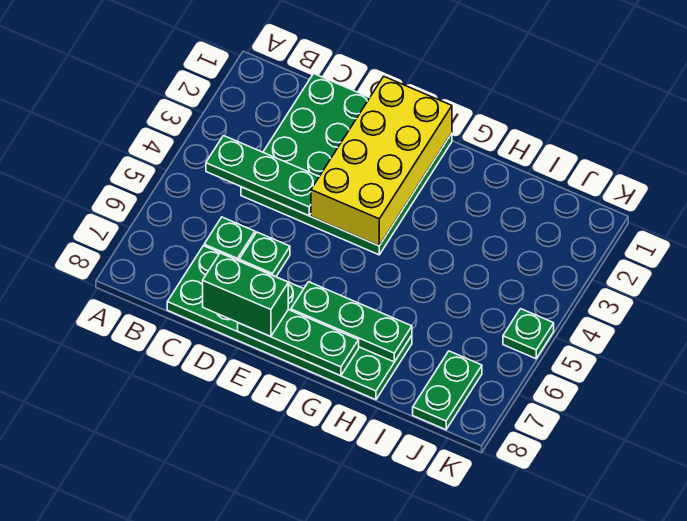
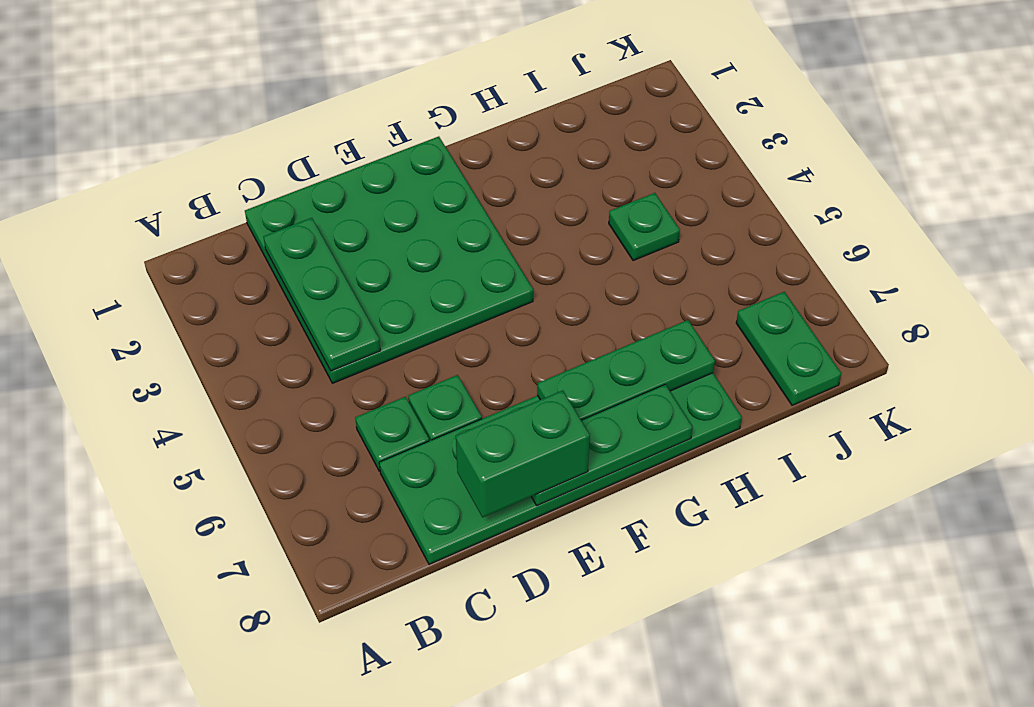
green 1x3 plate [206,136,319,216] -> green 1x3 plate turned to [263,218,380,371]
yellow 2x4 brick [311,76,452,246] -> none
green 1x1 plate [503,309,554,359] -> green 1x1 plate moved to [609,193,680,261]

